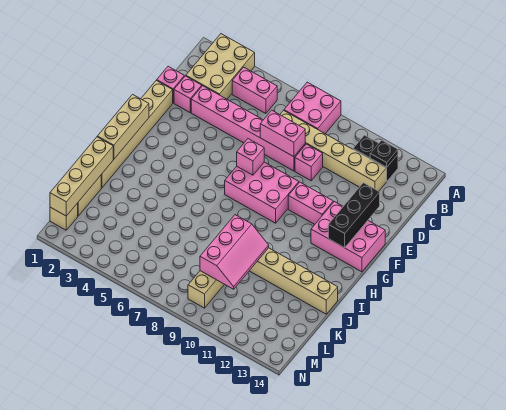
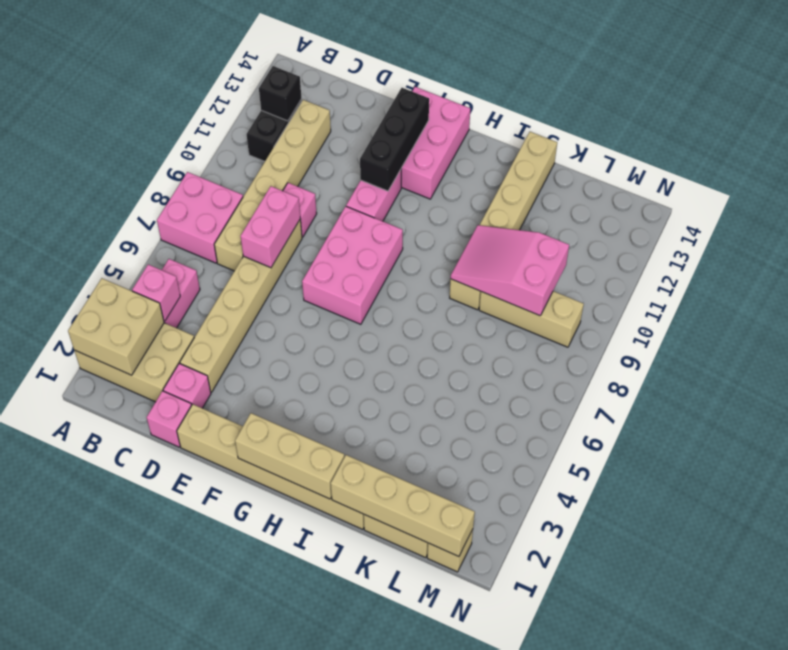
none -> tan 2x2 brick [68,278,164,375]
black 1x1 plate [370,140,398,167] -> black 1x1 brick [259,66,302,121]
pink 1x6 brick [191,86,305,171] -> tan 1x6 brick [180,219,302,392]
black 1x3 brick [328,183,380,248] -> black 1x3 brick turned to [360,88,429,191]
pink 1x1 brick [237,139,264,175] -> pink 1x1 brick moved to [132,264,180,321]
pink 2x3 slope [200,215,269,289] -> pink 2x3 slope turned to [451,225,569,316]

